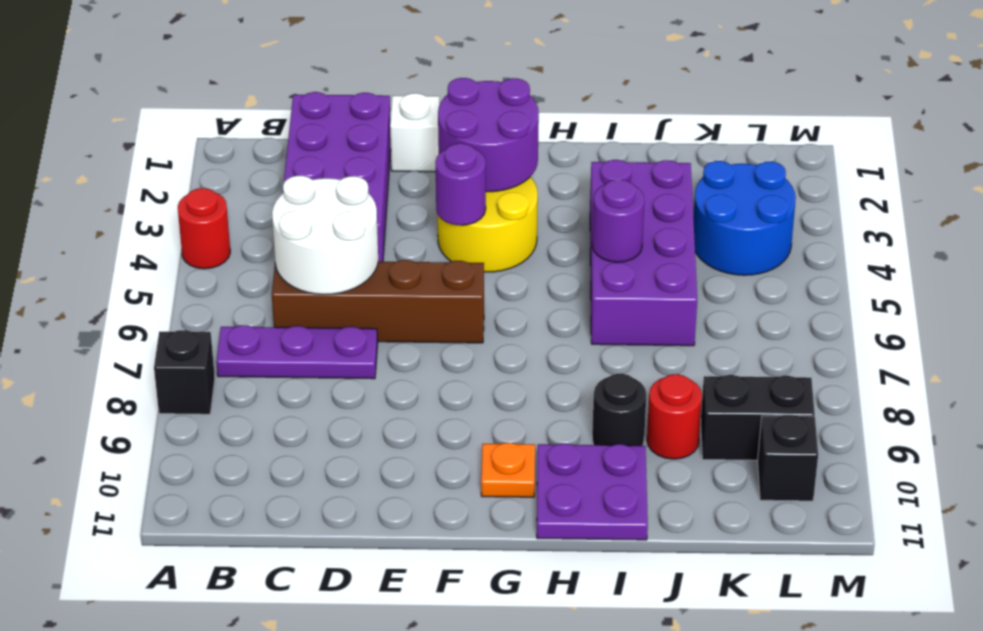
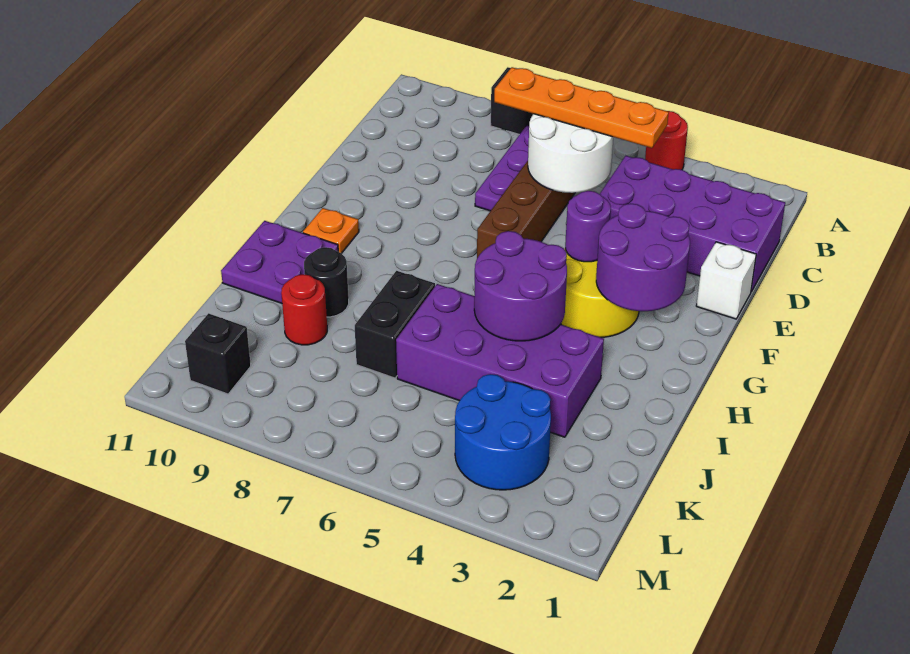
none -> orange 1x4 plate [494,67,669,148]
purple 1x1 round brick [592,179,644,262] -> purple 2x2 round brick [474,231,567,341]
black 1x2 brick [701,375,815,460] -> black 1x2 brick moved to [355,271,435,378]

